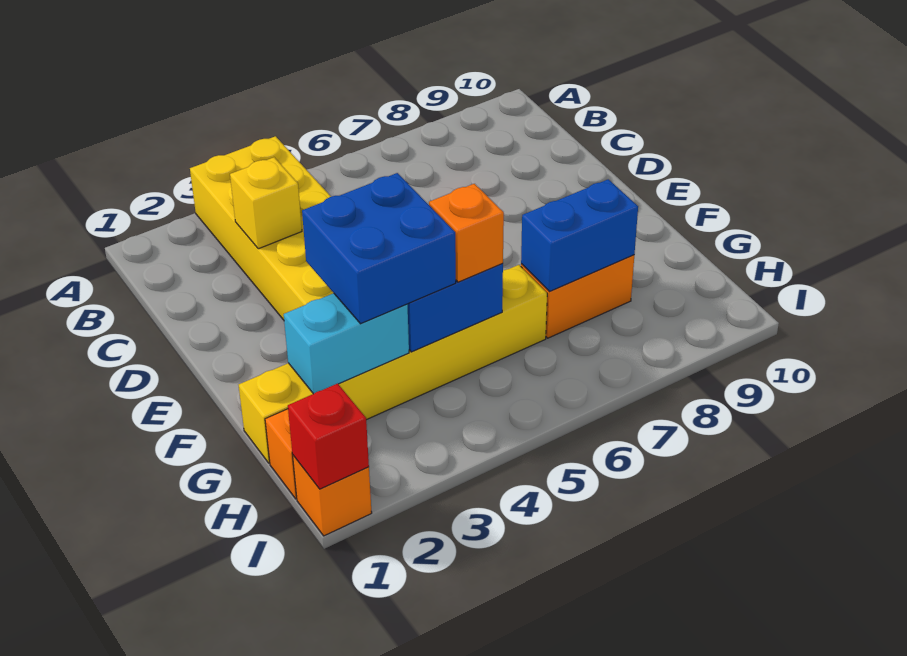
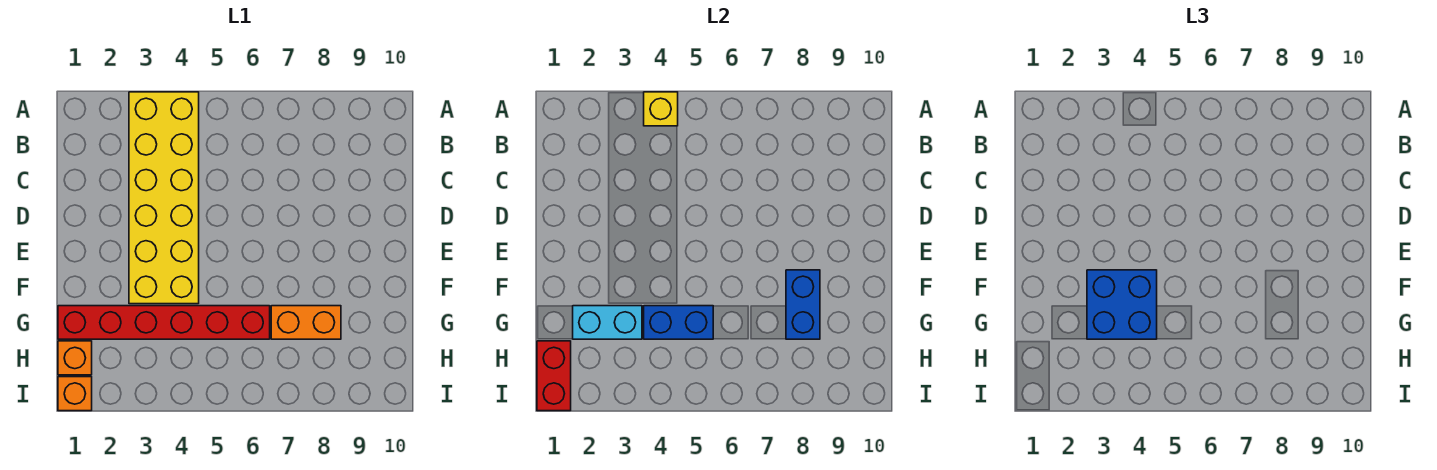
yellow 1x1 brick [230,157,302,249] -> yellow 1x1 brick moved to [644,92,678,126]
yellow 1x6 brick [239,265,547,463] -> red 1x6 brick [58,306,270,339]
orange 1x1 brick [429,184,504,282] -> none
blue 1x2 brick [521,179,638,292] -> blue 1x2 brick turned to [786,270,820,339]
red 1x1 brick [288,384,369,489] -> red 1x2 brick [537,341,571,411]

